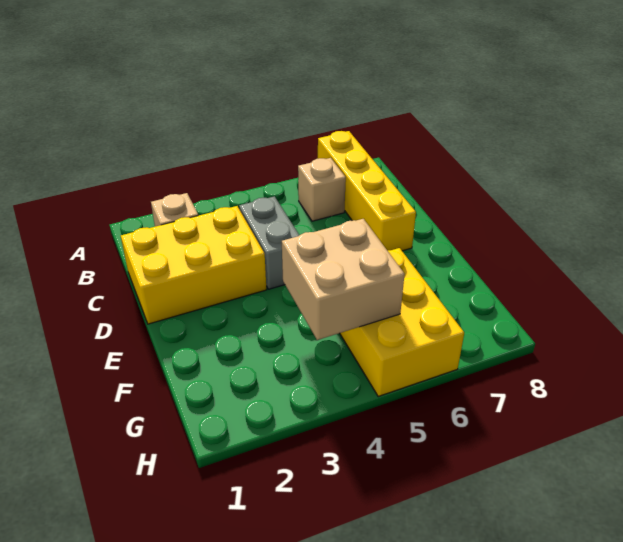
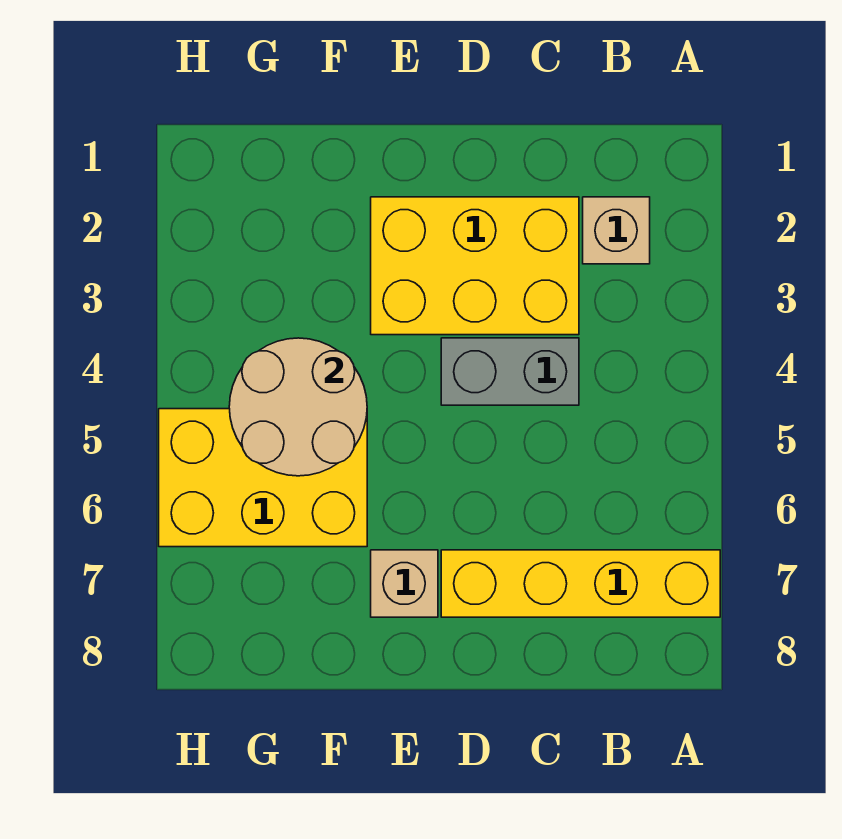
tan 1x1 brick [298,158,346,221] -> tan 1x1 brick moved to [371,550,438,617]
yellow 2x3 brick [121,206,266,324] -> yellow 2x3 brick turned to [371,197,579,335]
tan 2x2 brick [282,219,405,340] -> tan 2x2 round brick [229,338,367,476]

